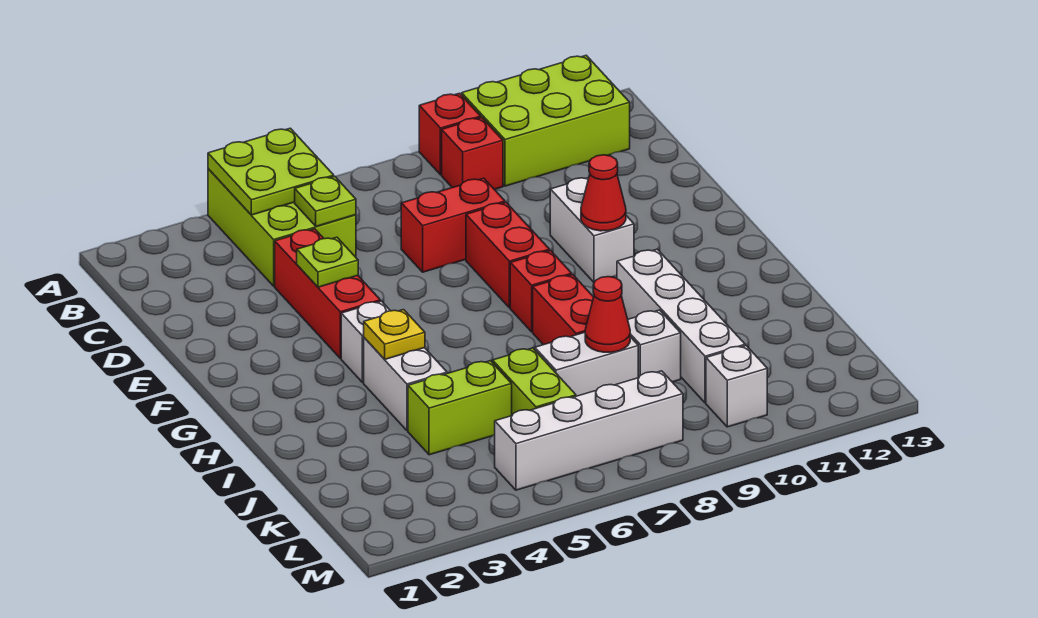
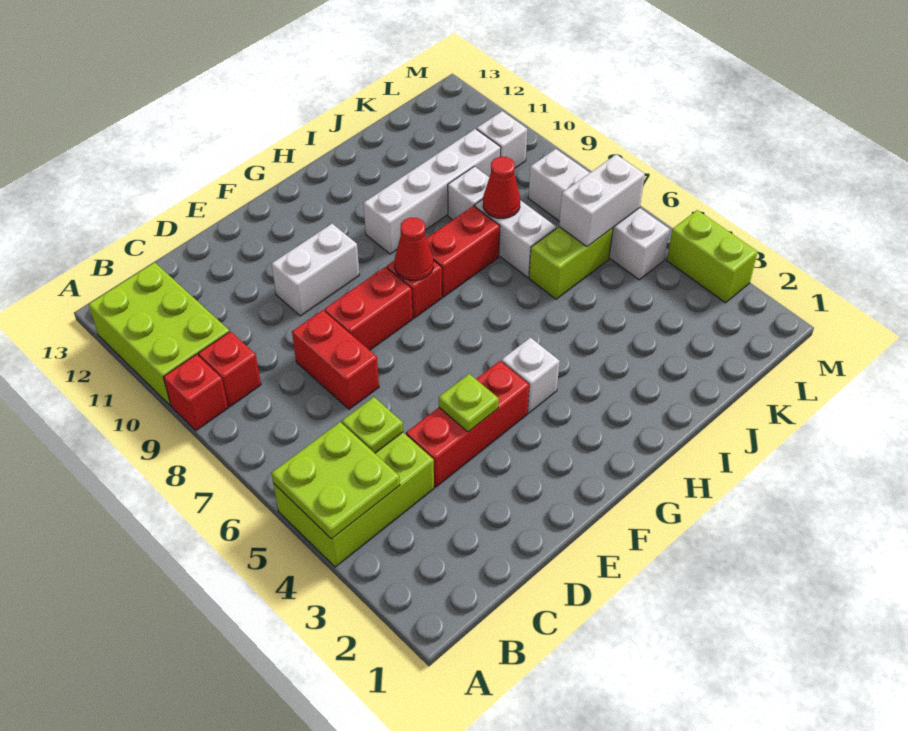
red 1x1 cone [581,155,626,231] -> red 1x1 cone moved to [395,218,433,281]
white 1x2 brick [364,338,447,431] -> white 1x2 brick moved to [559,154,645,247]
yellow 1x1 plate [364,310,425,359] -> none
lime 1x2 brick [408,361,512,455] -> lime 1x2 brick moved to [667,210,758,303]

